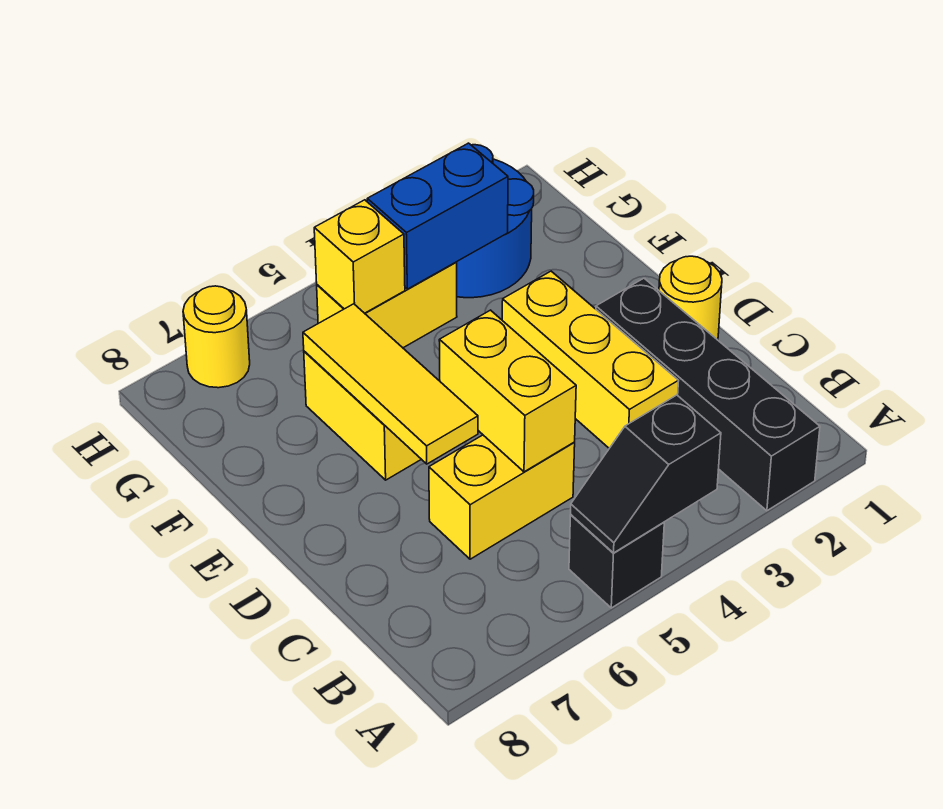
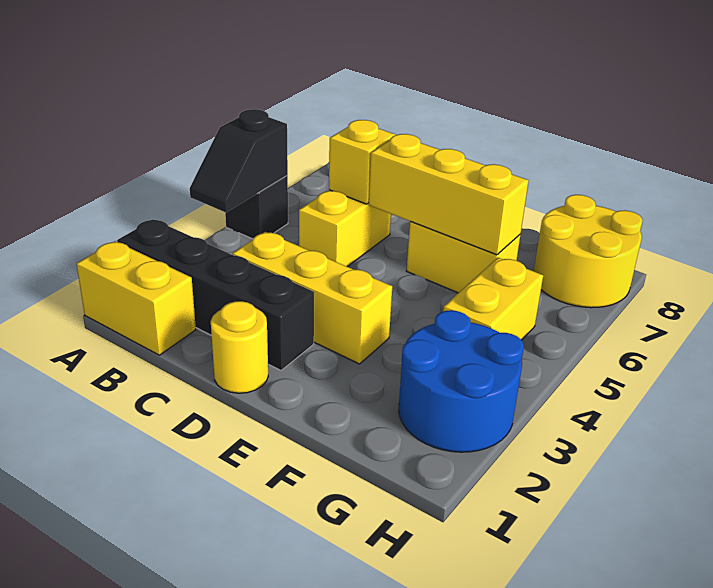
black 1x2 slope [571,395,721,553] -> black 1x2 slope turned to [190,109,288,213]
yellow 1x2 brick [439,310,576,472] -> yellow 1x2 brick moved to [77,241,196,355]
yellow 1x3 tile [303,304,478,464] -> yellow 1x3 brick [369,134,529,255]
blue 1x2 brick [367,143,508,289] -> none
yellow 1x1 brick [314,200,405,313] -> yellow 1x1 brick moved to [329,120,395,204]
yellow 1x1 round brick [183,286,250,388] -> yellow 2x2 round brick [534,195,643,308]

